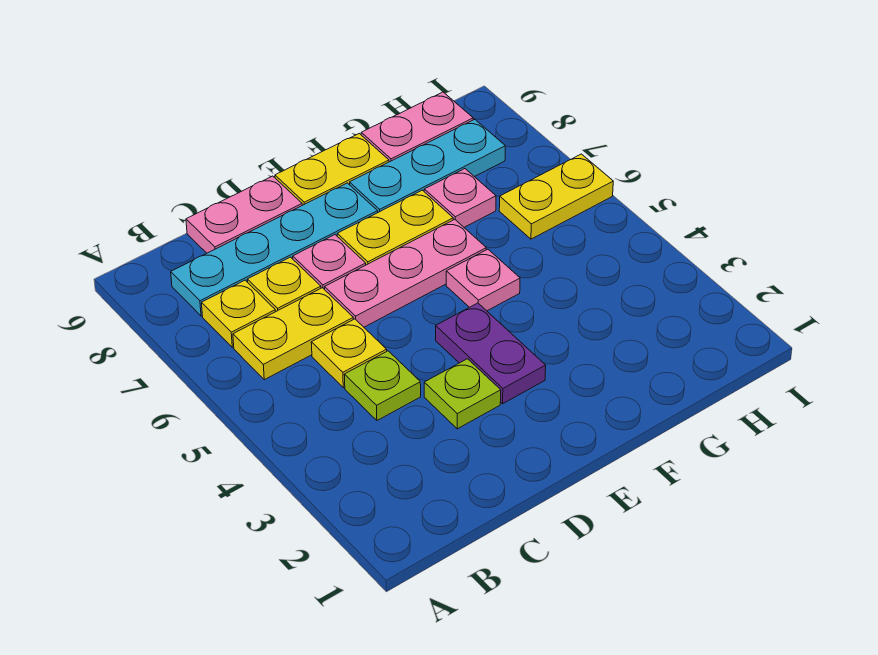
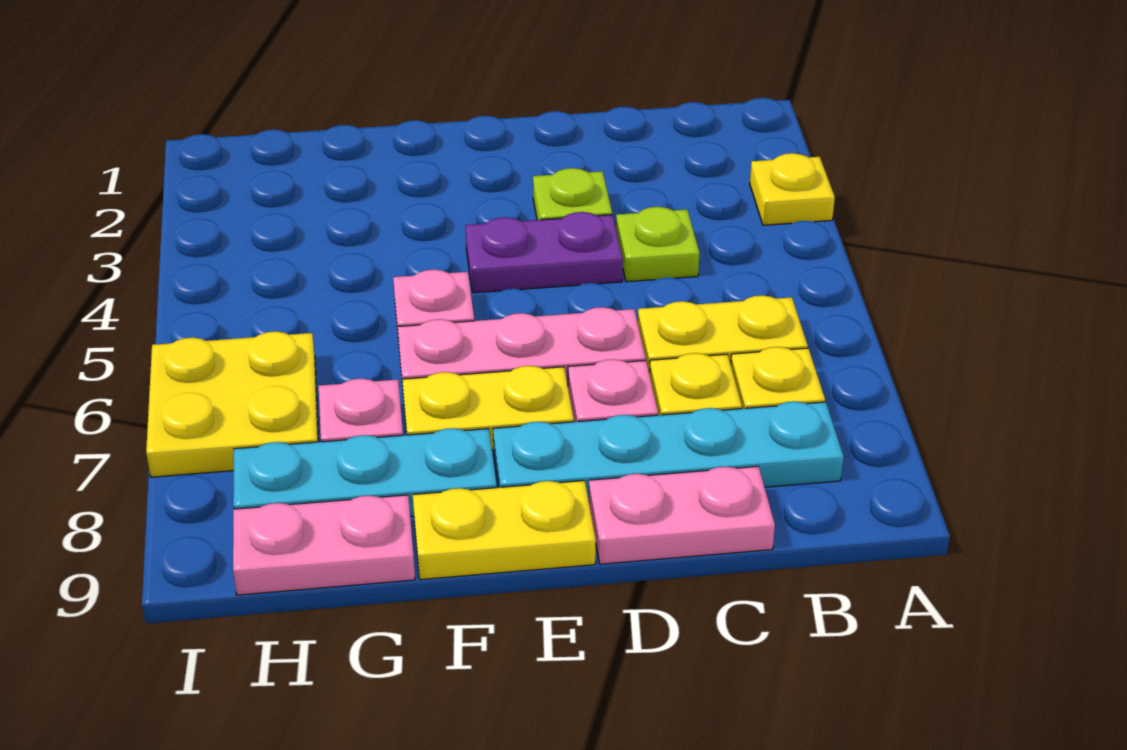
yellow 1x1 plate [311,319,387,388] -> yellow 1x1 plate moved to [750,153,835,225]
purple 1x2 plate [436,303,546,404] -> purple 1x2 plate turned to [465,212,623,293]
yellow 1x2 plate [499,154,613,239] -> yellow 2x2 plate [146,331,318,477]

